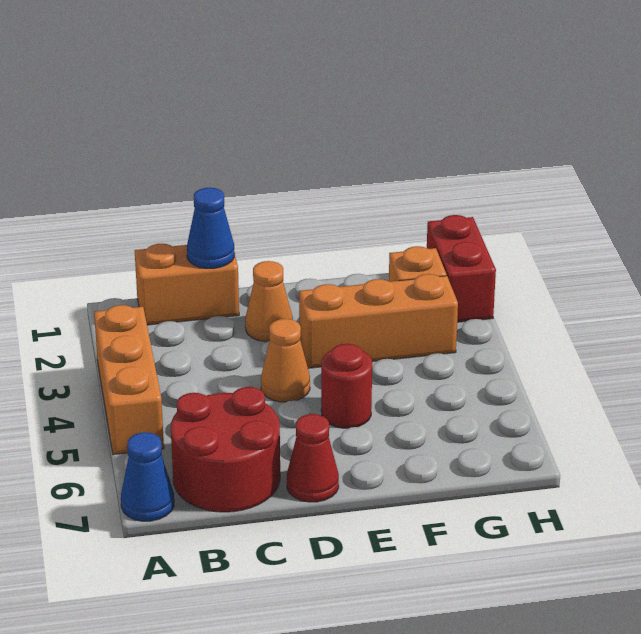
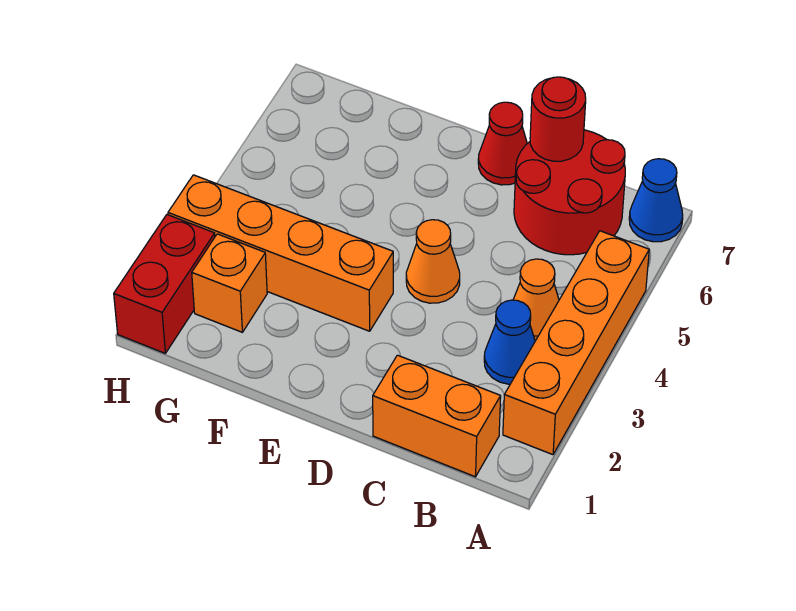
orange 1x3 brick [94,305,164,455] -> orange 1x4 brick [503,231,649,455]
blue 1x1 cone [187,188,235,268] -> blue 1x1 cone moved to [484,300,535,384]
orange 1x1 cone [245,261,293,342] -> orange 1x1 cone moved to [513,259,559,341]
orange 1x3 brick [299,274,458,368] -> orange 1x4 brick [168,175,393,331]
red 1x1 round brick [321,344,372,428] -> red 1x1 round brick moved to [530,77,586,161]

